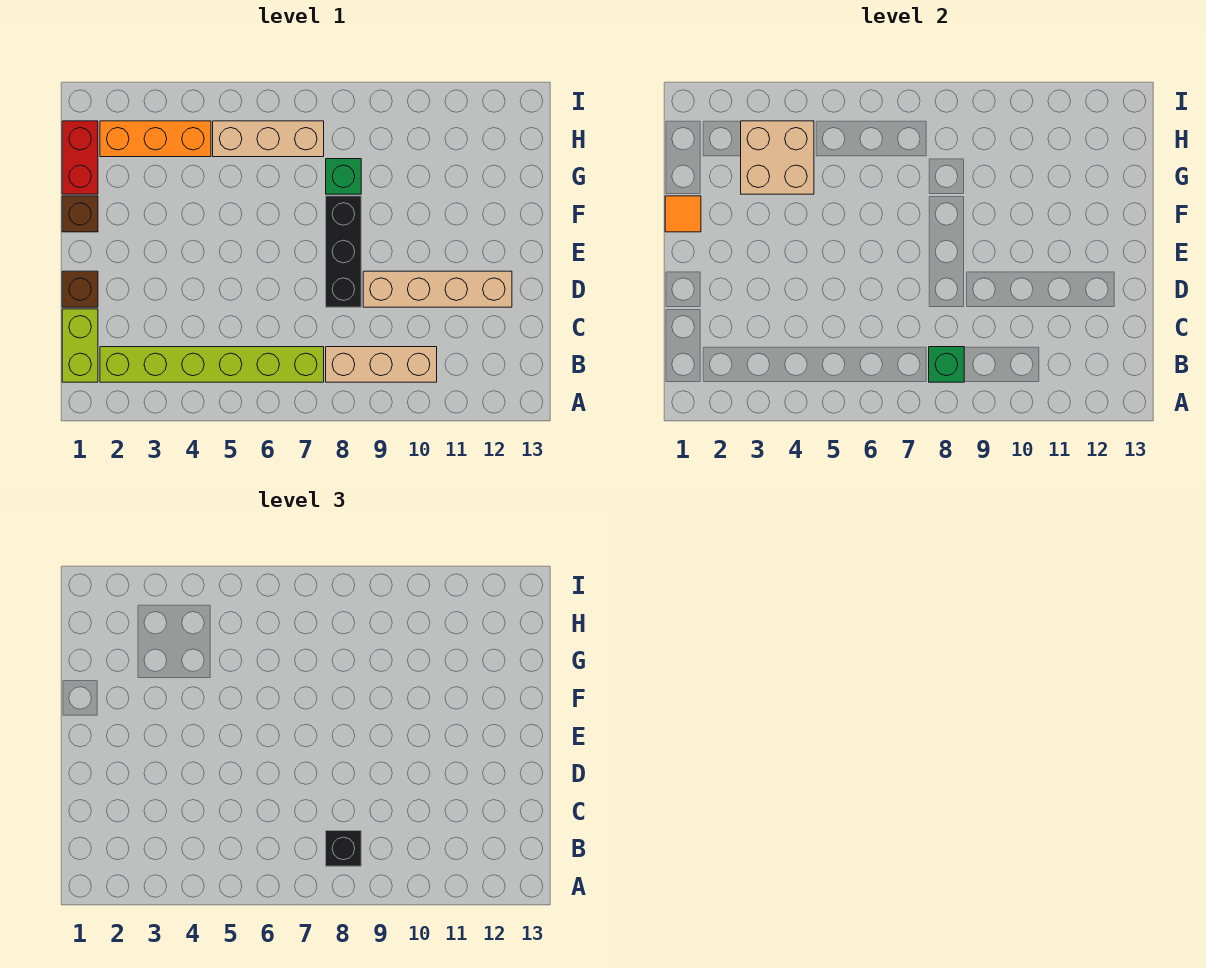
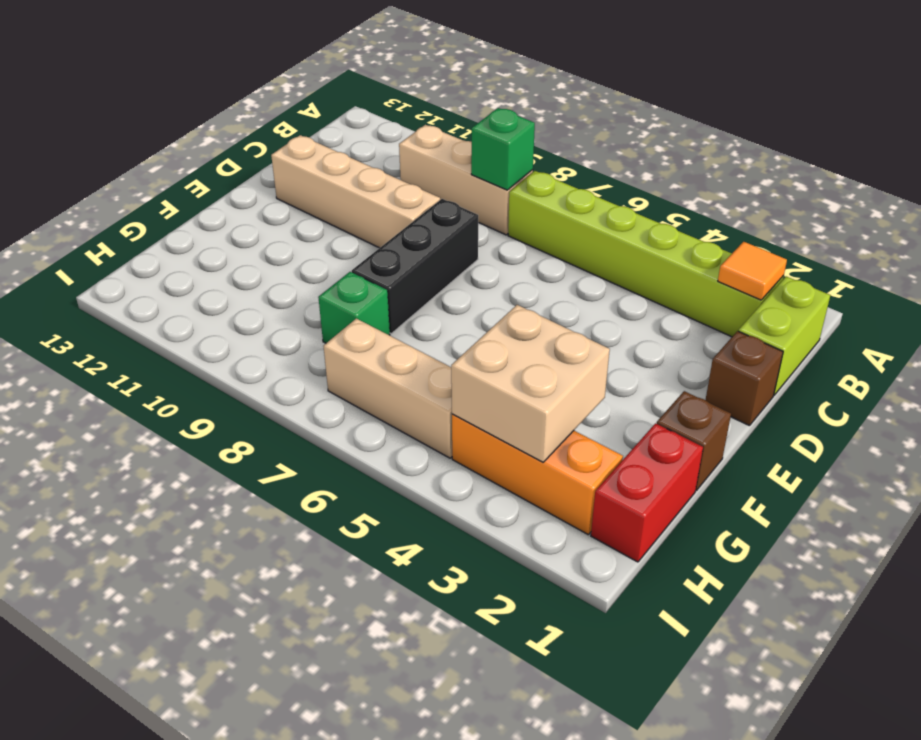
black 1x1 brick [326,831,361,866] -> none
orange 1x1 tile [665,196,701,232] -> orange 1x1 tile moved to [718,242,787,300]

